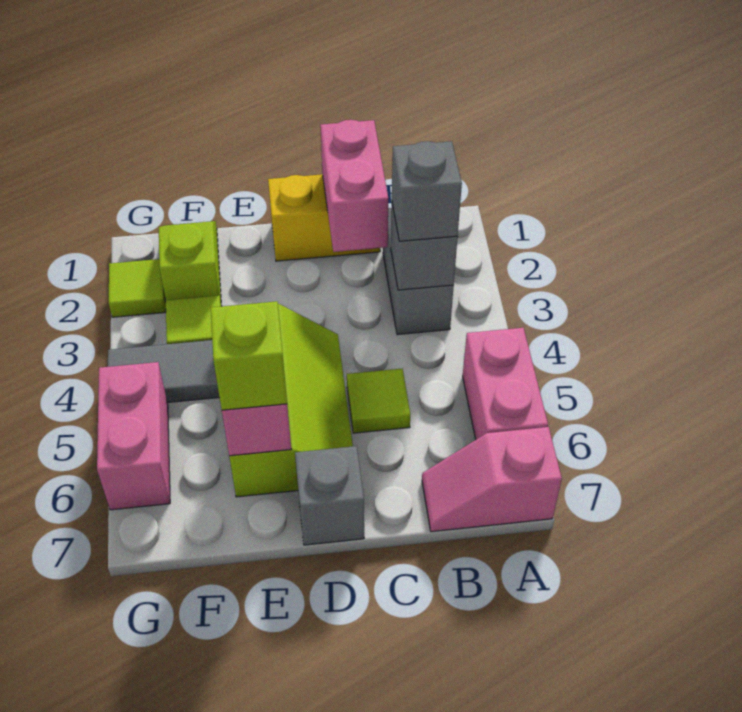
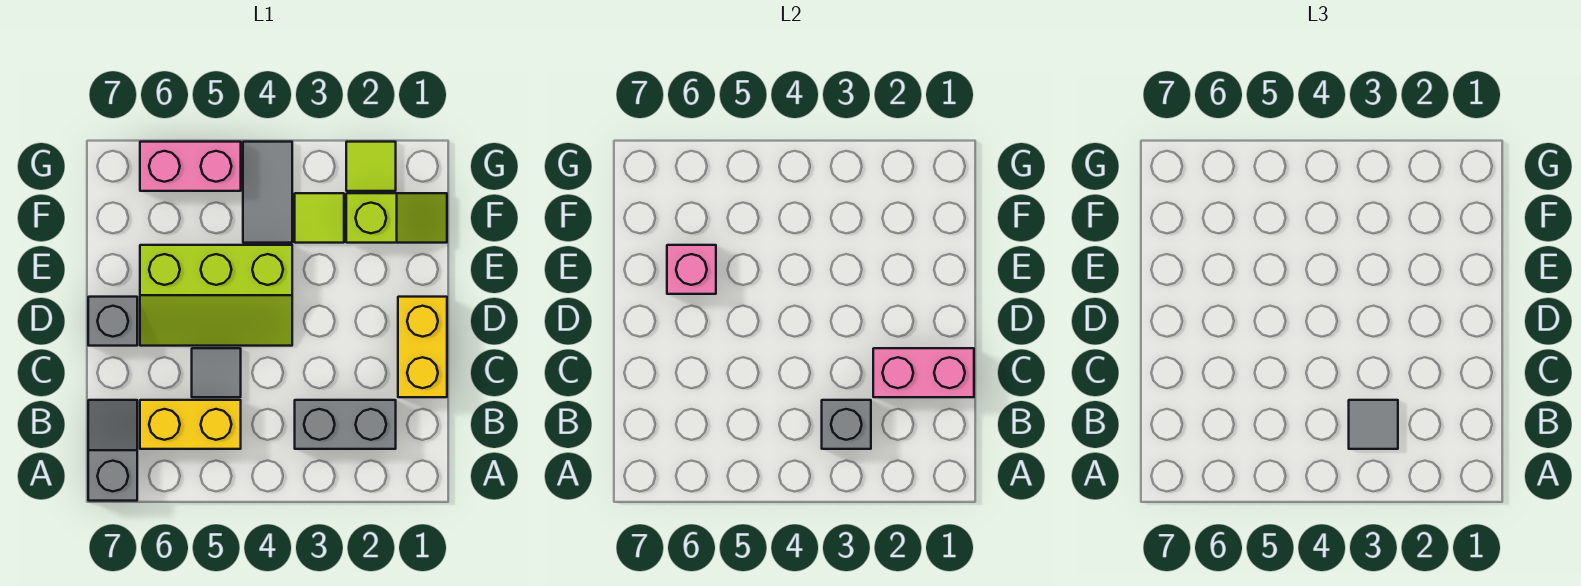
pink 1x2 brick [463,328,548,439] -> none
pink 1x2 slope [422,427,562,532] -> grey 1x2 slope [88,400,137,501]
grey 1x1 brick [392,141,462,241] -> grey 1x1 tile [1349,400,1398,449]
none -> yellow 1x2 brick [140,400,241,449]
lime 1x1 tile [347,369,410,433] -> grey 1x1 tile [192,348,241,397]
lime 1x1 brick [211,301,287,410] -> none

